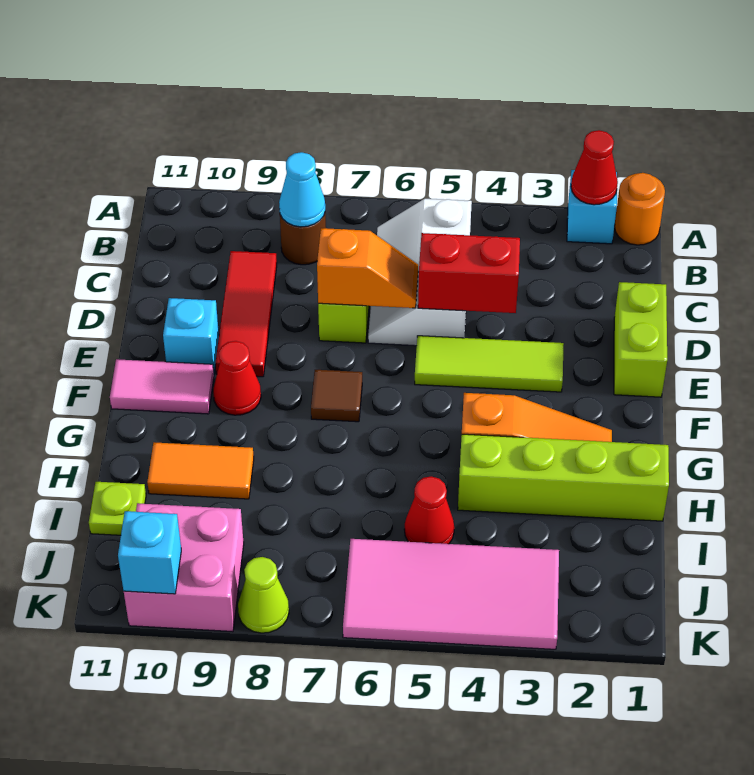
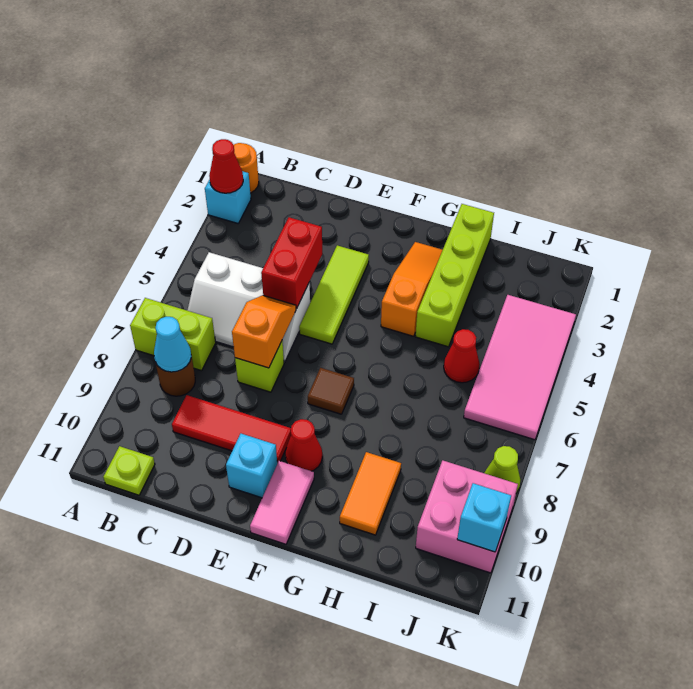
lime 1x2 brick [614,282,667,397] -> lime 1x2 brick moved to [130,298,216,371]
lime 1x1 plate [89,482,146,535] -> lime 1x1 plate moved to [103,446,155,495]

